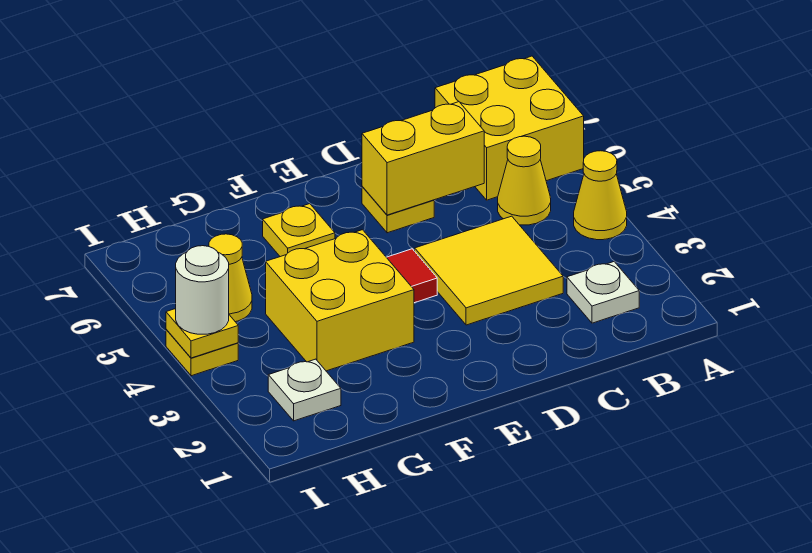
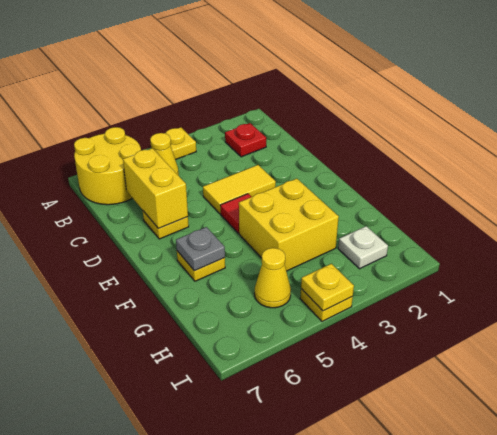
yellow 1x1 cone [574,151,627,240] -> yellow 1x1 plate [166,127,196,160]
yellow 2x2 brick [435,56,584,200] -> yellow 2x2 round brick [74,127,141,205]
white 1x1 plate [567,262,639,323] -> red 1x1 plate [225,123,266,157]
yellow 2x2 tile [415,216,563,325] -> yellow 1x2 tile [203,165,276,214]
none -> grey 1x1 plate [176,227,225,271]
white 1x1 round brick [176,246,229,334] -> none

